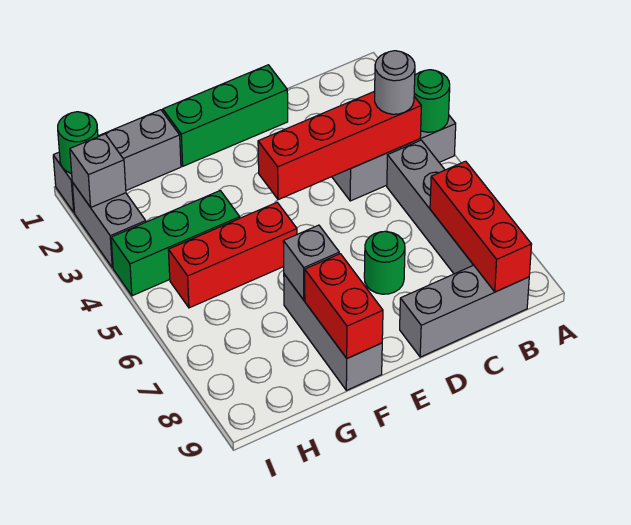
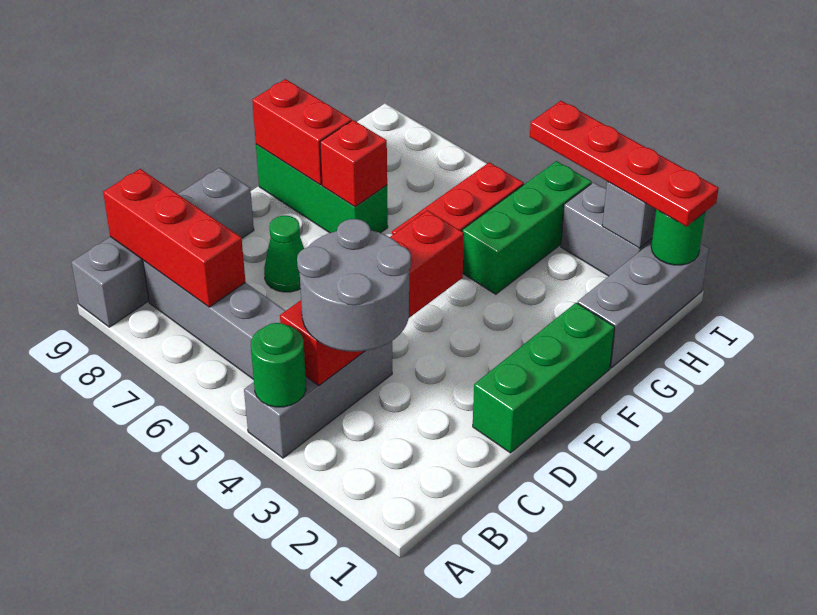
grey 1x1 round brick [375,51,415,114] -> grey 2x2 round brick [297,219,411,352]
grey 1x3 brick [400,265,529,357] -> grey 1x4 brick [71,168,254,327]
green 1x1 round brick [364,231,405,294] -> green 1x1 cone [264,216,304,292]
grey 1x3 brick [284,274,382,390] -> green 1x3 brick [256,144,388,233]
grey 1x1 brick [283,225,339,300] -> red 1x1 brick [320,120,387,207]
none -> red 1x4 plate [530,101,719,226]

